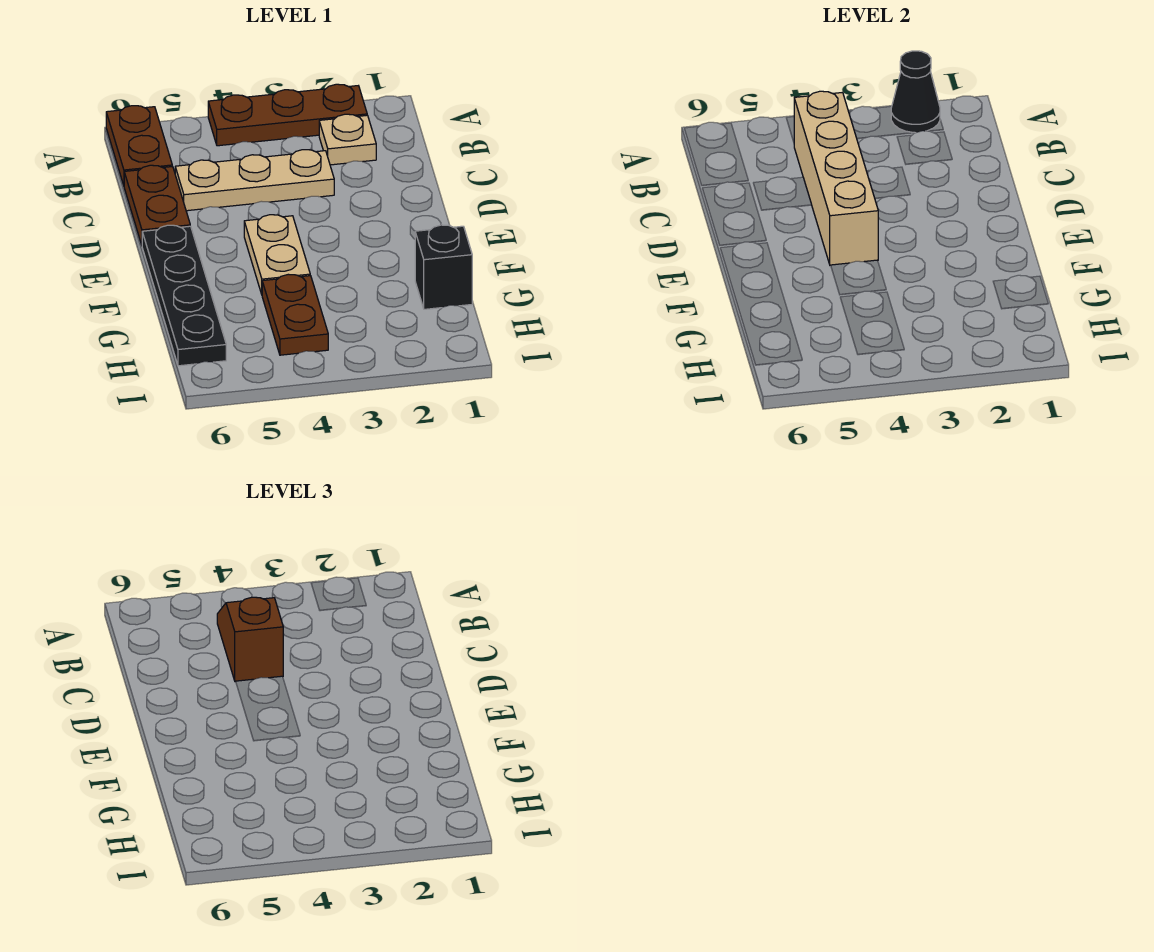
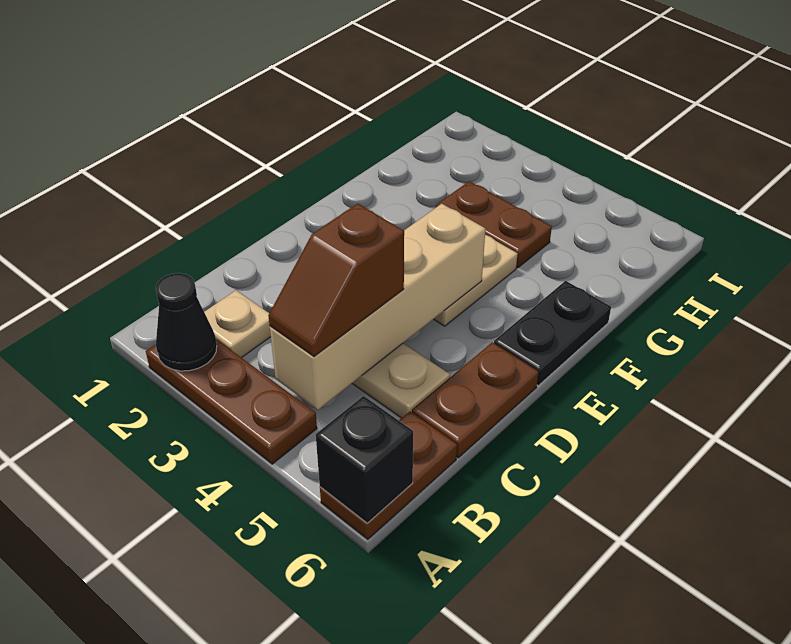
black 1x4 plate [142,225,226,366] -> black 1x2 plate [494,281,611,386]
black 1x1 brick [415,225,472,309] -> black 1x1 brick moved to [316,396,413,523]
brown 1x2 plate [262,274,328,355] -> brown 1x2 plate turned to [436,181,552,268]

